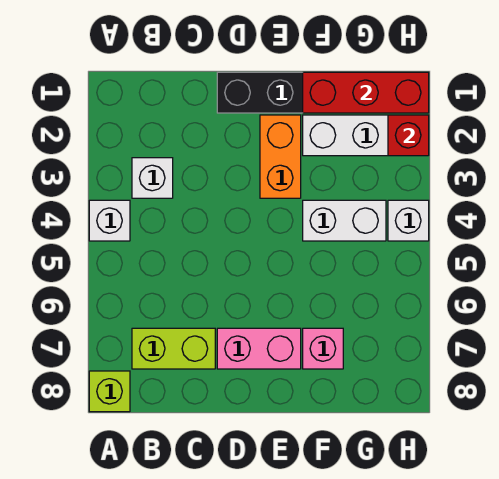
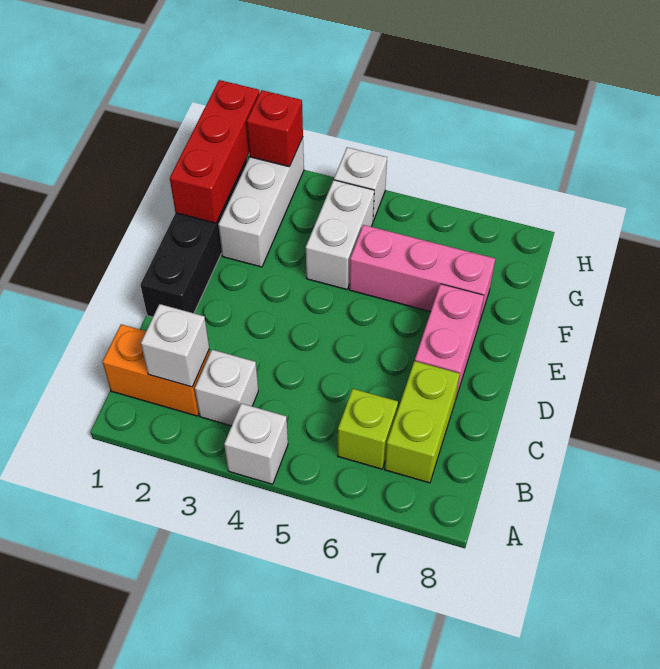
lime 1x1 brick [89,371,130,412] -> lime 1x1 brick moved to [338,389,398,469]
none -> white 1x1 brick [141,304,209,387]
orange 1x2 brick [260,115,301,198] -> orange 1x2 brick moved to [102,324,210,416]
pink 1x1 brick [303,328,343,369] -> pink 1x3 brick [349,225,495,323]

